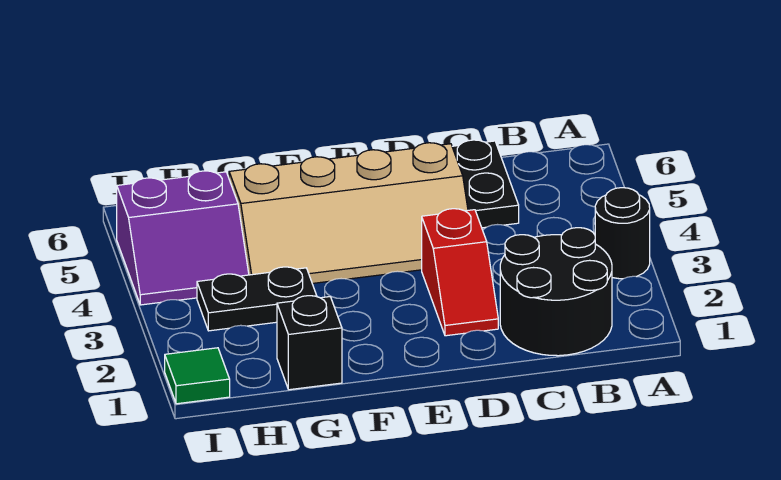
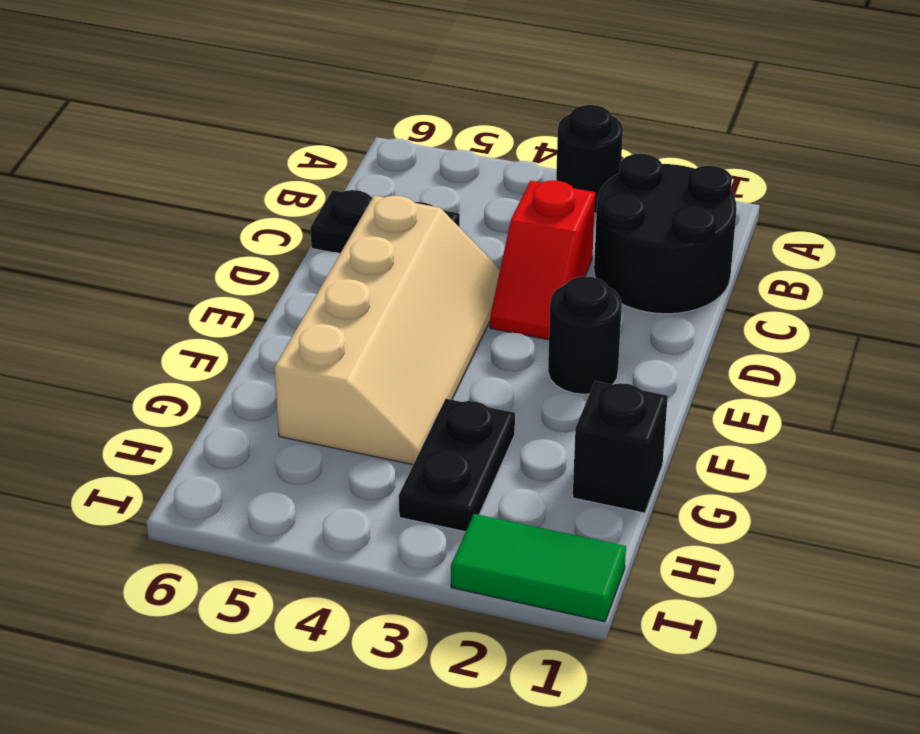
red 1x2 slope [422,209,498,336] -> red 1x2 slope turned to [490,180,595,340]
none -> black 1x1 round brick [548,276,622,394]
purple 2x2 slope [117,171,249,305] -> none
green 1x1 tile [165,348,230,404] -> green 1x2 tile [451,514,626,622]

